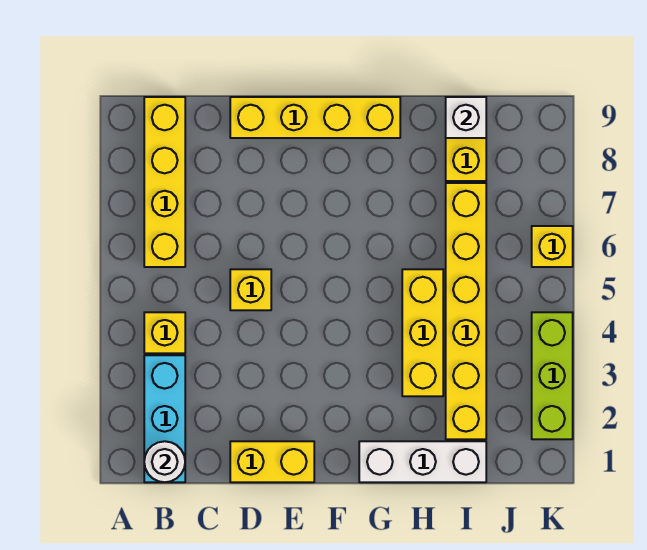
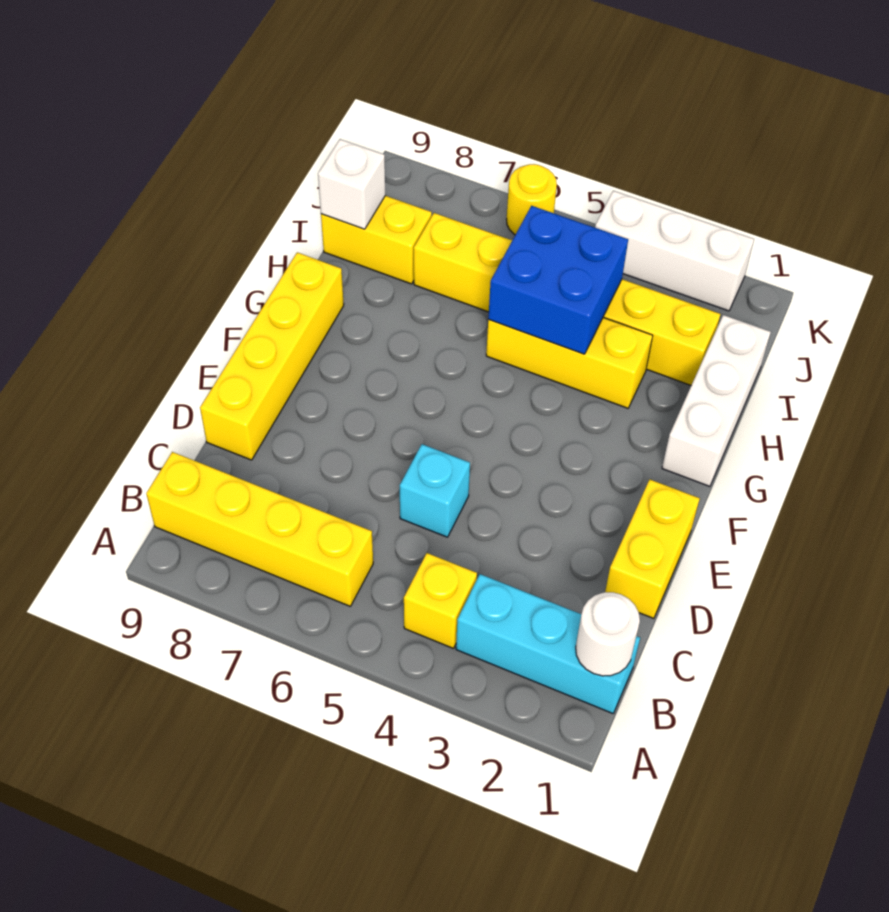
yellow 1x1 brick [230,269,271,310] -> cyan 1x1 brick [400,444,470,537]
none -> blue 2x2 brick [488,206,628,354]
lime 1x3 brick [532,312,573,439] -> white 1x3 brick [595,191,754,311]
yellow 1x1 brick [532,226,573,267] -> yellow 1x1 round brick [507,164,557,235]

